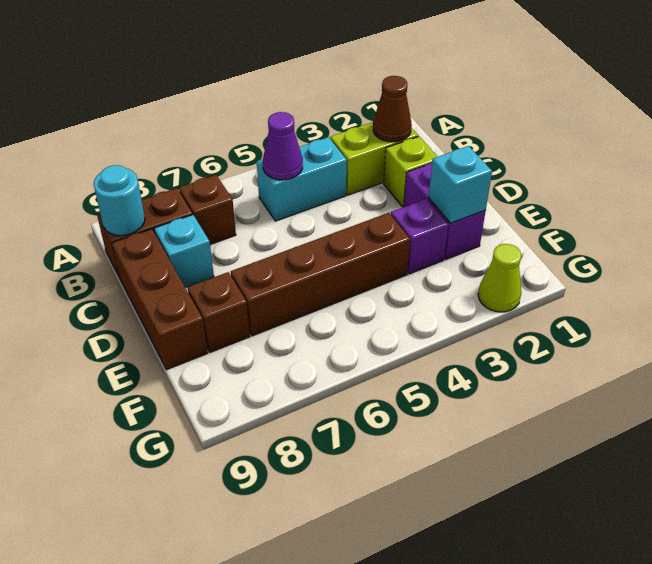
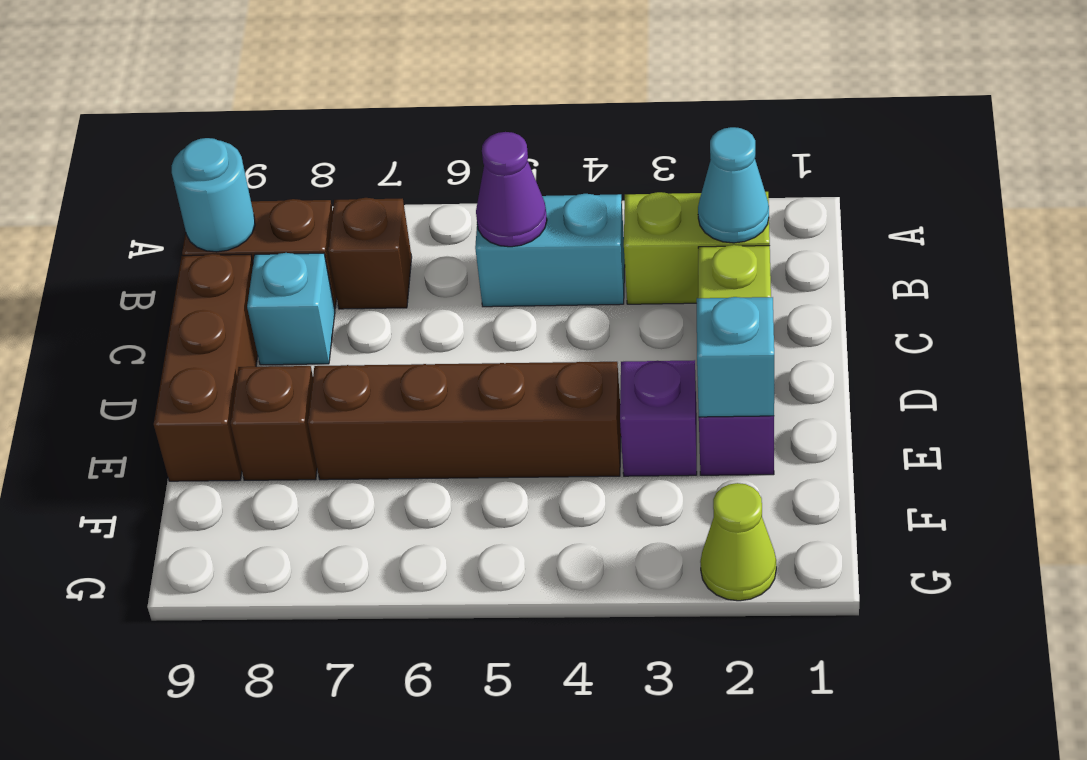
brown 1x1 cone [373,76,412,142] -> cyan 1x1 cone [698,127,769,243]

